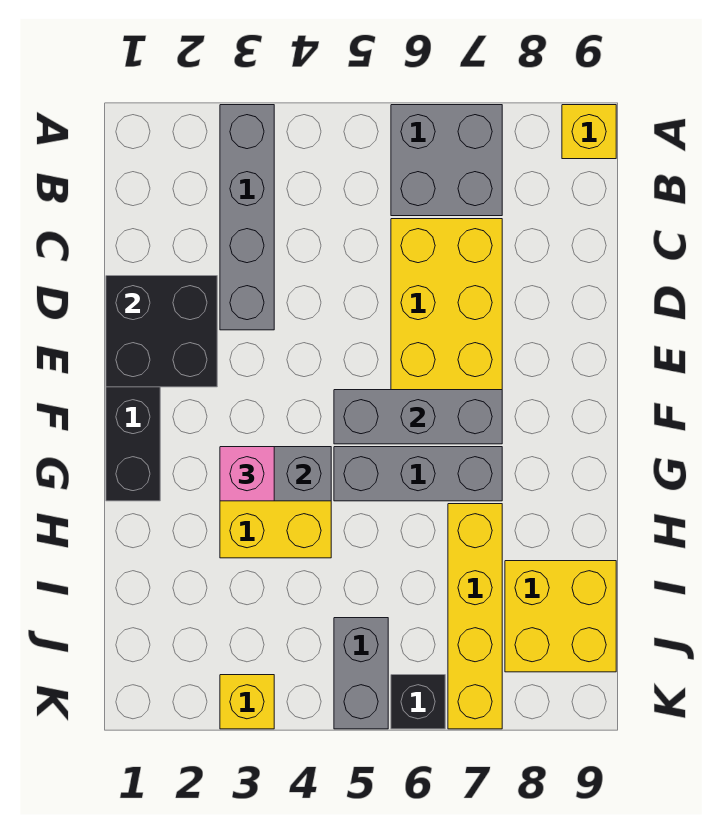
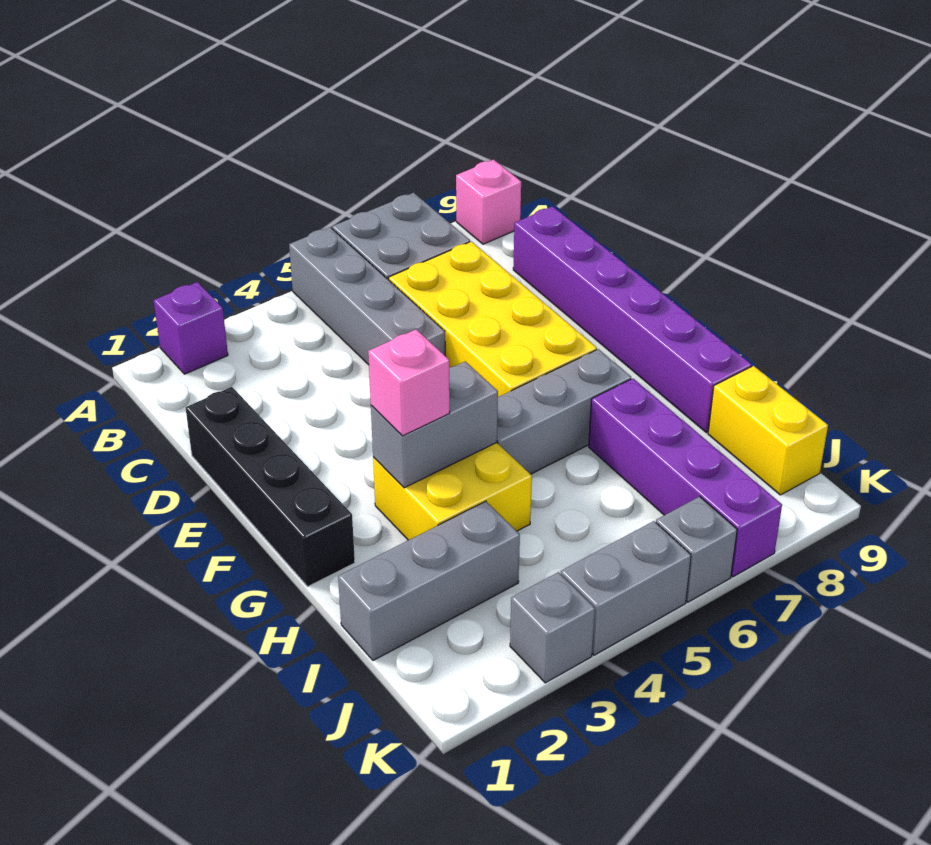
none -> purple 1x1 brick [154,282,228,374]
grey 1x4 brick [220,105,274,330] -> grey 1x4 brick moved to [289,227,445,365]
yellow 1x1 brick [562,105,616,159] -> pink 1x1 brick [456,160,521,244]
none -> purple 1x6 brick [513,206,752,433]
black 2x2 brick [106,276,217,387] -> none
grey 1x3 brick [334,390,502,444] -> grey 1x3 brick moved to [338,501,520,661]
yellow 1x4 brick [448,504,502,729] -> purple 1x4 brick [589,379,782,577]
yellow 2x2 brick [505,561,616,672] -> yellow 1x2 brick [708,366,828,495]
grey 1x2 brick [334,618,388,729] -> grey 1x2 brick turned to [561,521,691,655]
yellow 1x1 brick [220,675,274,729] -> grey 1x1 brick [510,572,595,683]
black 1x1 brick [391,675,445,729] -> grey 1x1 brick [656,496,737,602]

